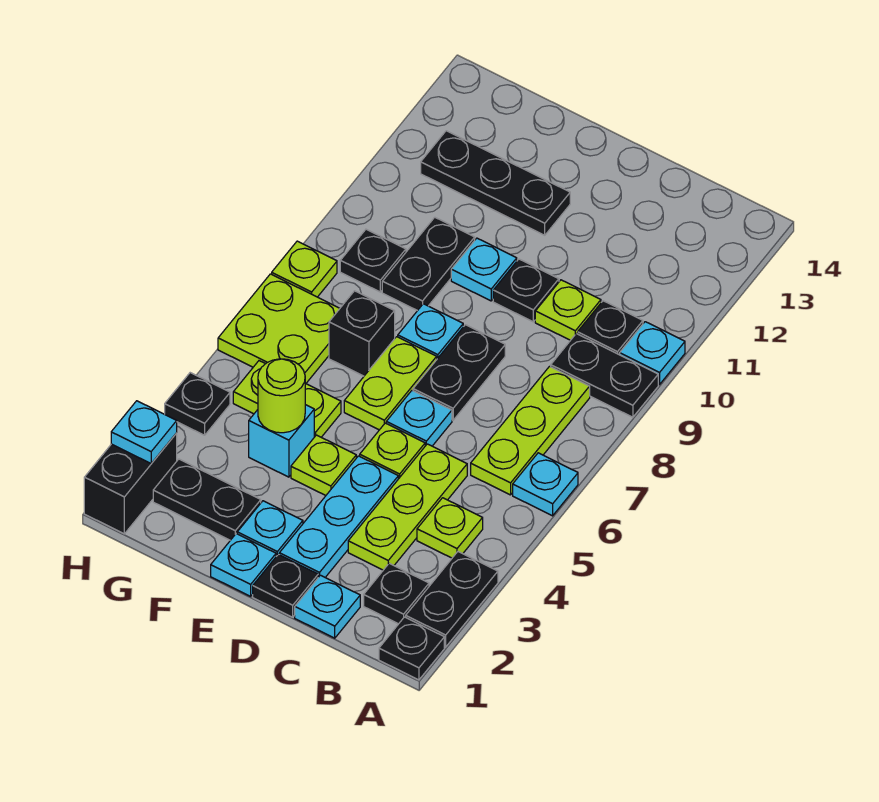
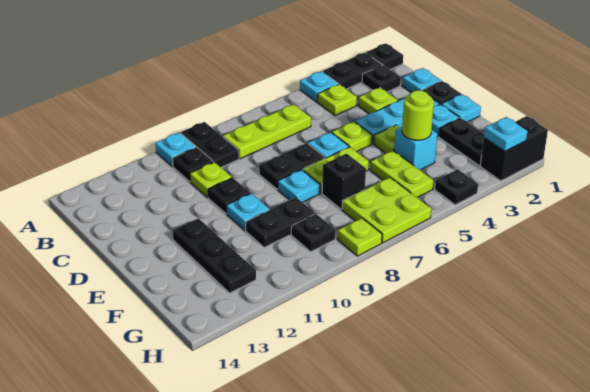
cyan 1x1 plate [513,453,578,516] -> cyan 1x1 plate moved to [300,71,338,102]
lime 1x3 plate [348,444,467,570] -> lime 1x1 plate [358,88,398,113]

